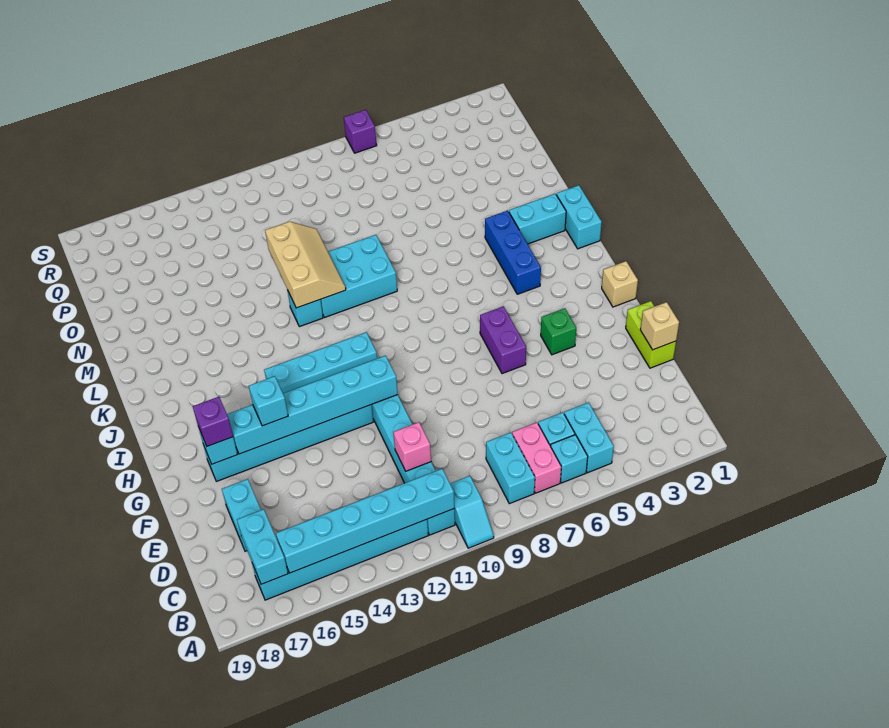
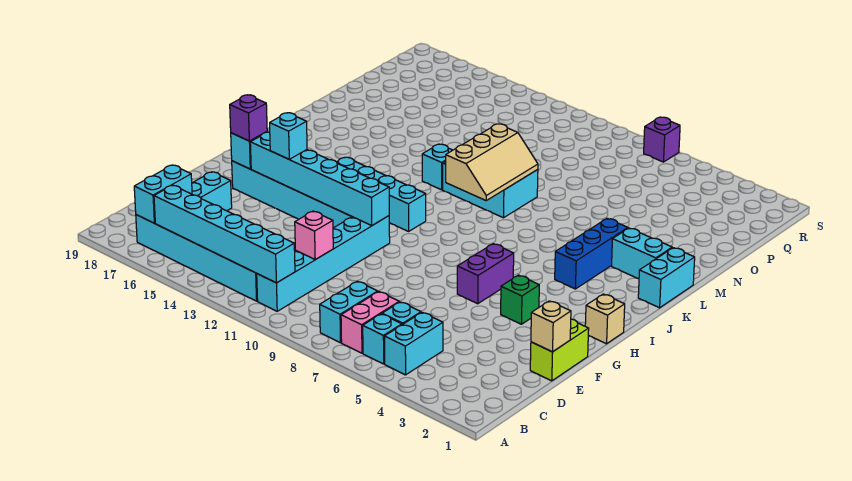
cyan 1x2 slope [450,476,494,548] -> none
tan 2x3 slope [265,222,346,308] -> tan 2x3 slope moved to [446,124,538,200]

